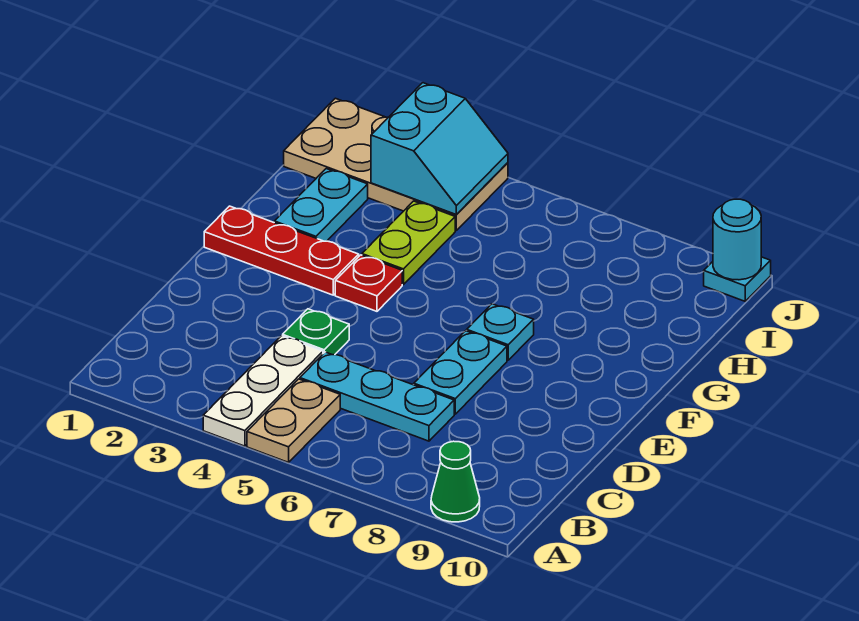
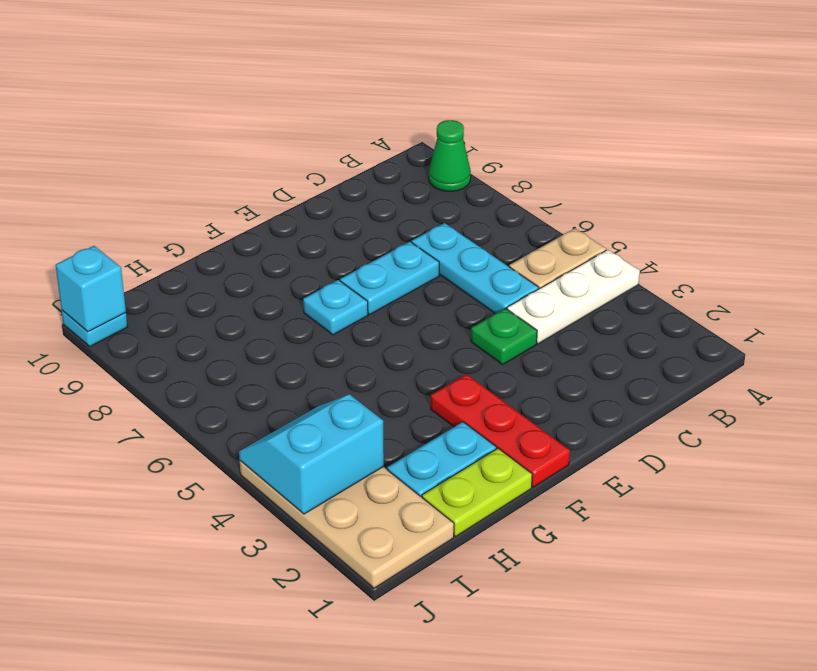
red 1x1 plate [335,255,402,311] -> none
lime 1x2 plate [362,201,455,285] -> lime 1x2 plate moved to [422,448,532,536]
cyan 1x1 round brick [713,199,761,280] -> cyan 1x1 brick [56,246,126,332]

